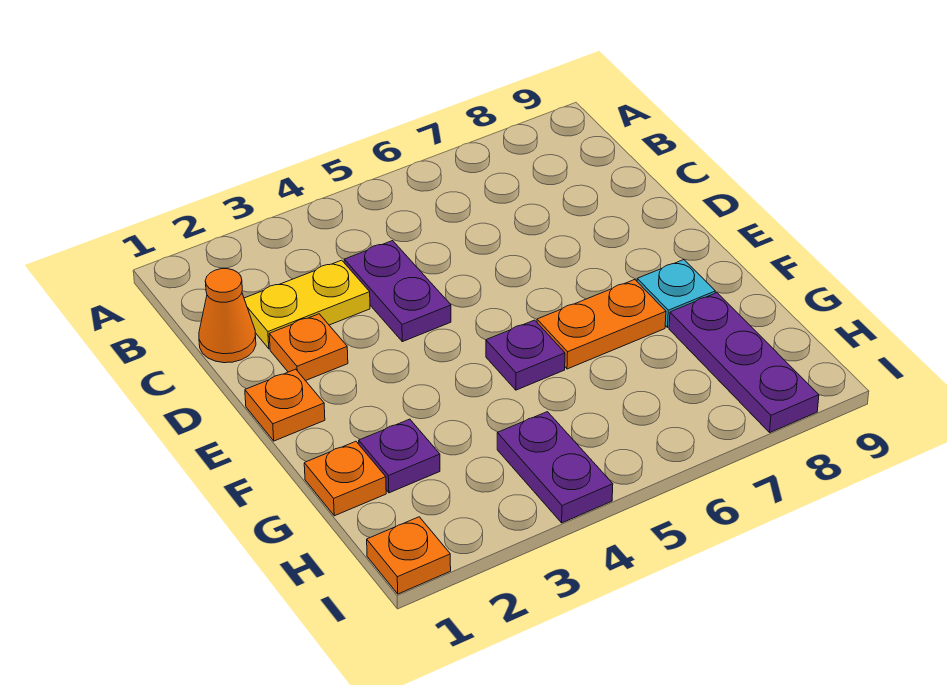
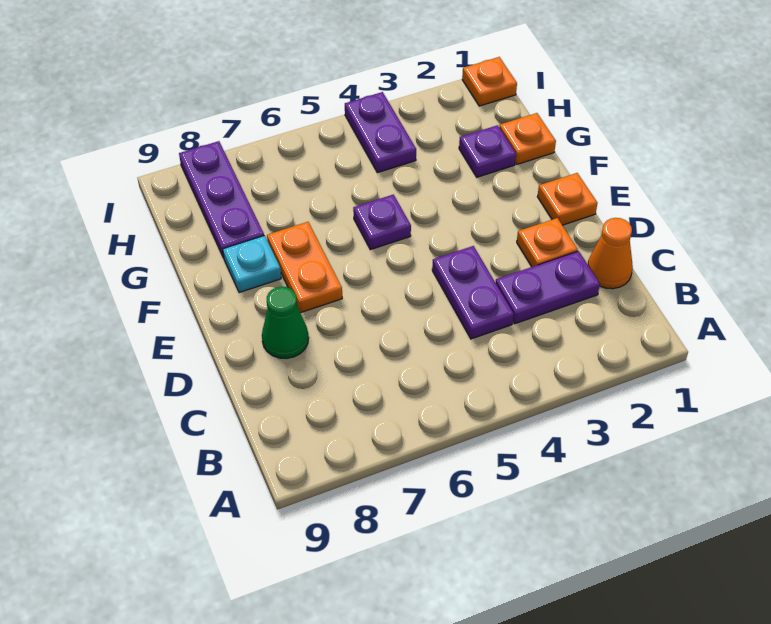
yellow 1x2 plate [244,260,370,349] -> purple 1x2 plate [496,251,600,324]
none -> green 1x1 cone [262,287,309,359]
orange 1x2 plate [537,280,666,369] -> orange 1x2 plate turned to [267,222,342,313]

